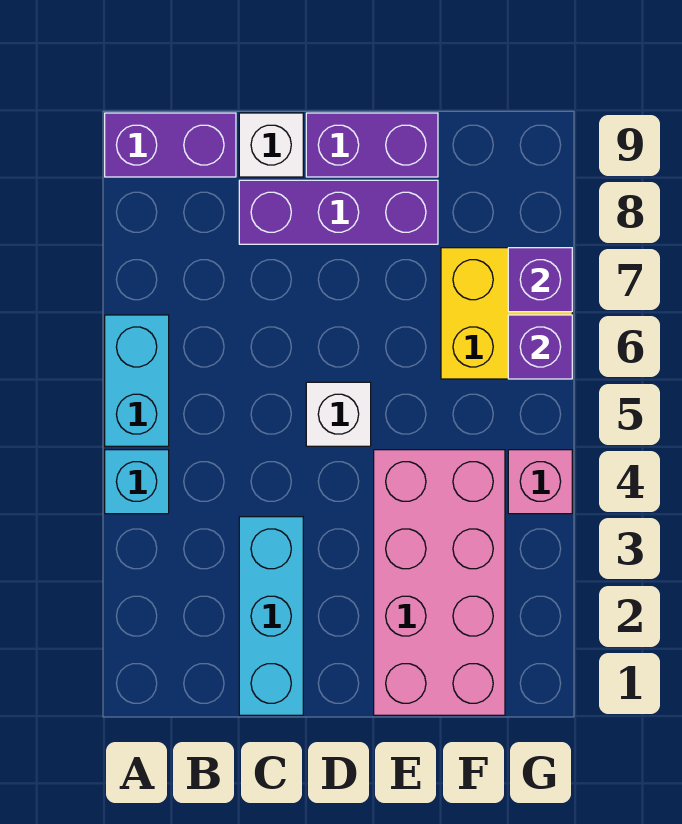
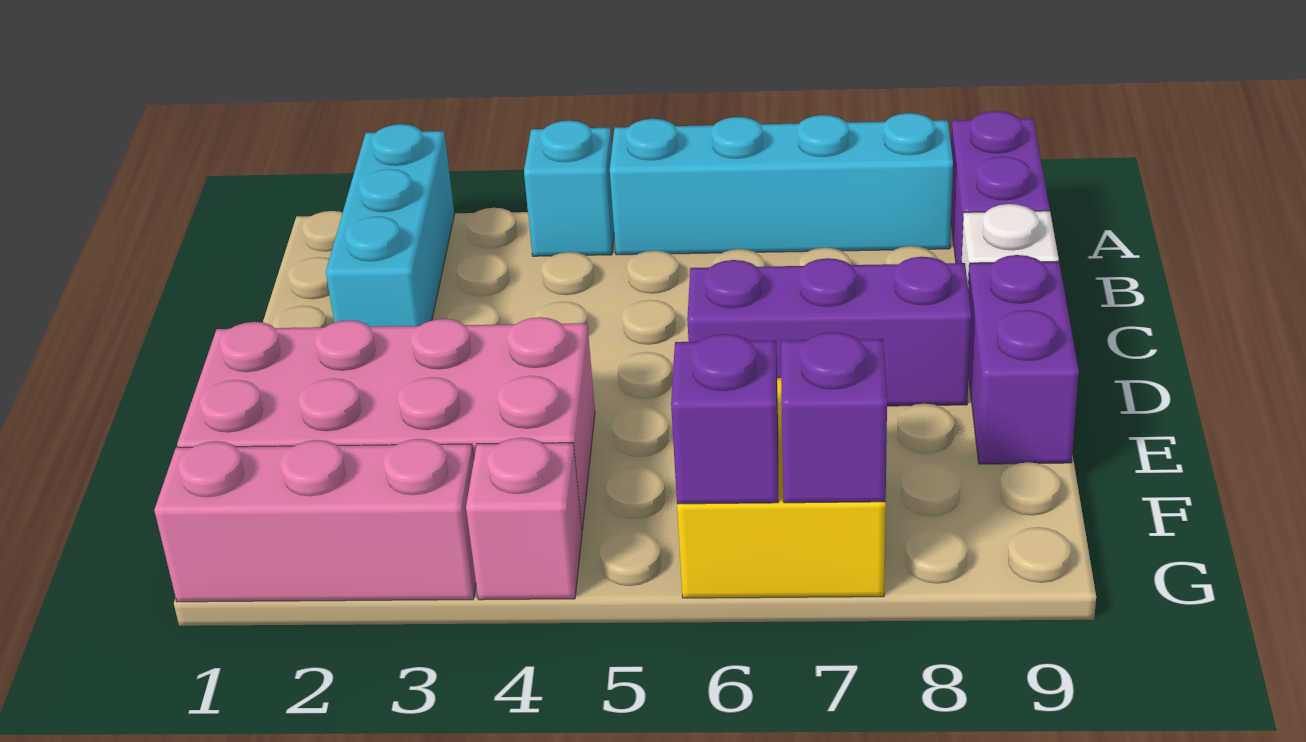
cyan 1x2 brick [105,315,169,446] -> cyan 1x4 brick [610,113,953,255]
cyan 1x3 brick [239,517,303,715] -> cyan 1x3 brick turned to [326,124,455,327]
purple 1x3 brick [239,180,438,244] -> purple 1x3 brick turned to [687,257,971,406]
white 1x1 brick [306,382,371,446] -> none
none -> pink 1x3 brick [154,439,476,602]

